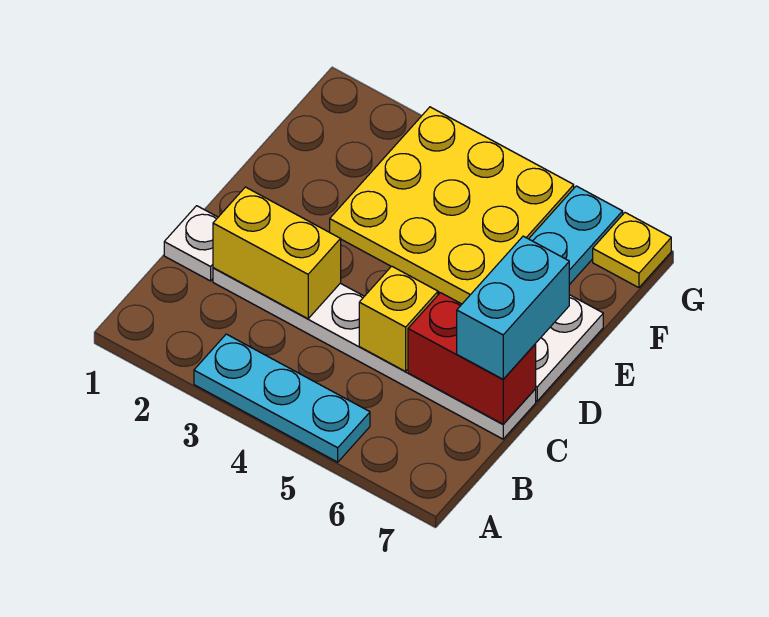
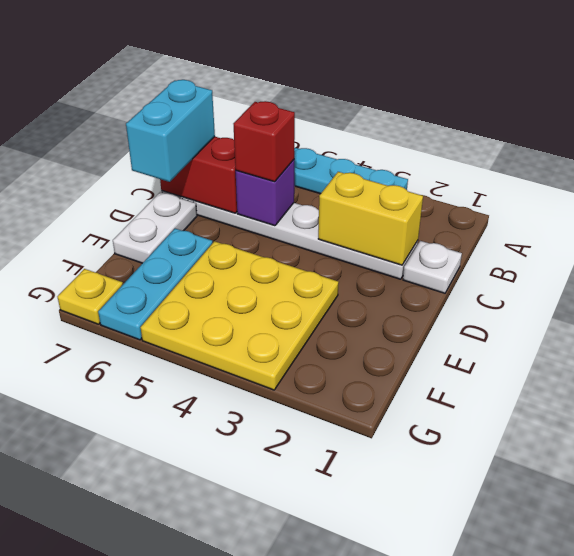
yellow 1x1 brick [359,266,438,371] -> purple 1x1 brick [236,160,294,226]
none -> red 1x1 brick [234,101,295,182]

